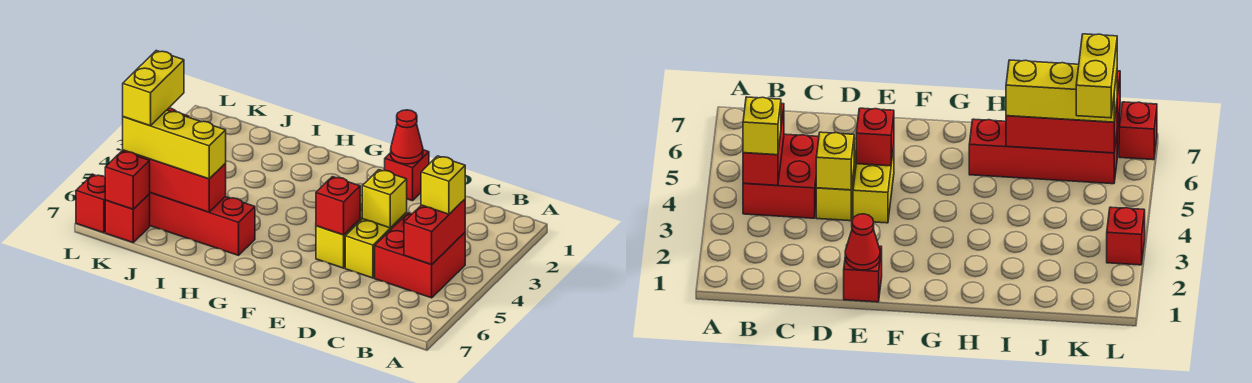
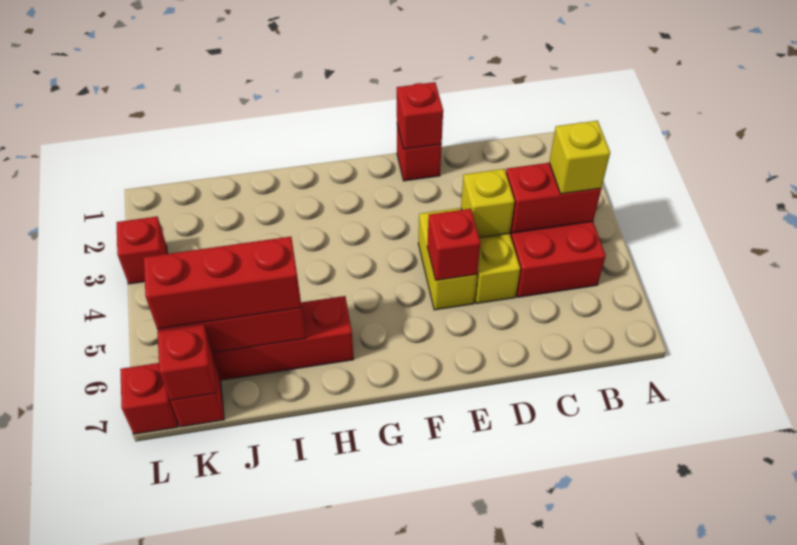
red 1x2 brick [404,199,465,265] -> red 1x2 brick turned to [506,163,601,233]
red 1x1 cone [391,110,423,164] -> red 1x1 brick [397,82,443,149]
yellow 1x3 brick [123,110,226,179] -> red 1x3 brick [144,237,302,329]
yellow 1x2 brick [123,51,184,126] -> none

